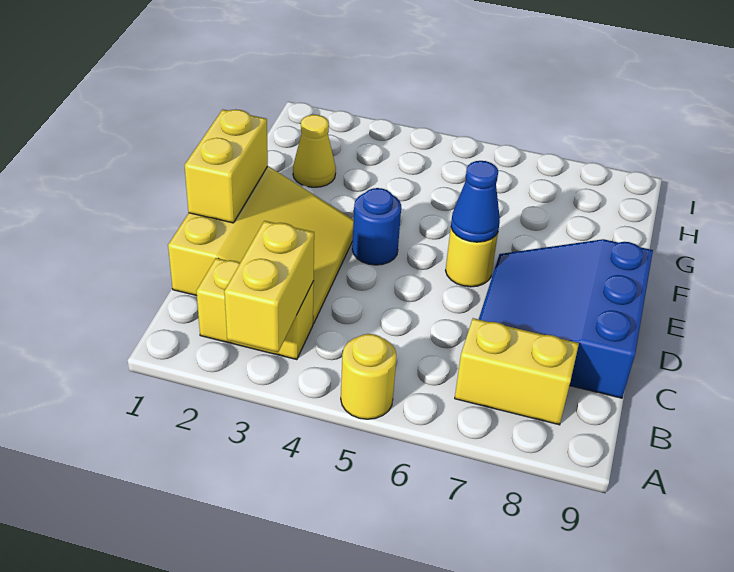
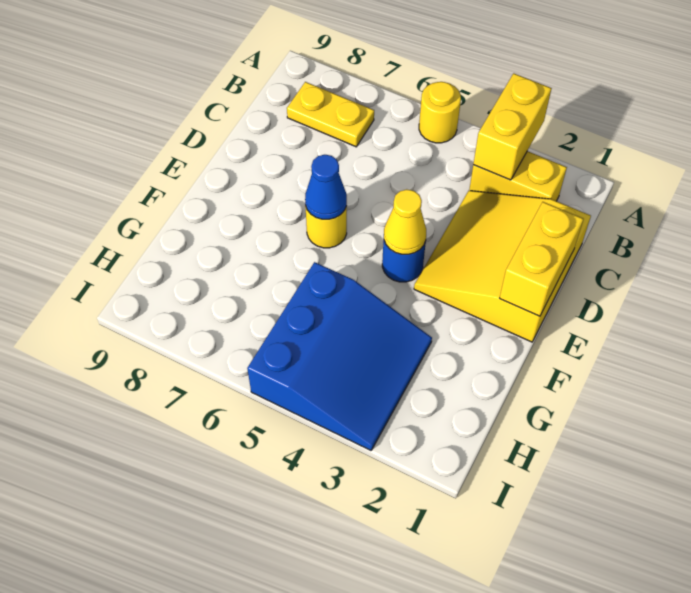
yellow 1x2 brick [455,318,579,425] -> yellow 1x2 plate [287,82,374,147]
blue 3x3 slope [479,239,653,398] -> blue 3x3 slope moved to [247,262,432,450]
yellow 1x1 cone [293,115,336,187] -> yellow 1x1 cone moved to [384,189,426,254]

